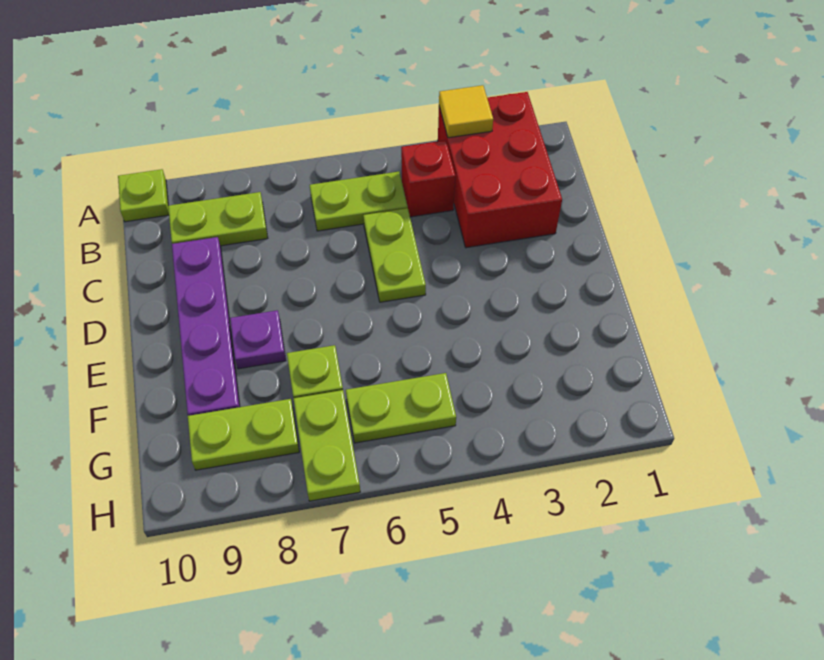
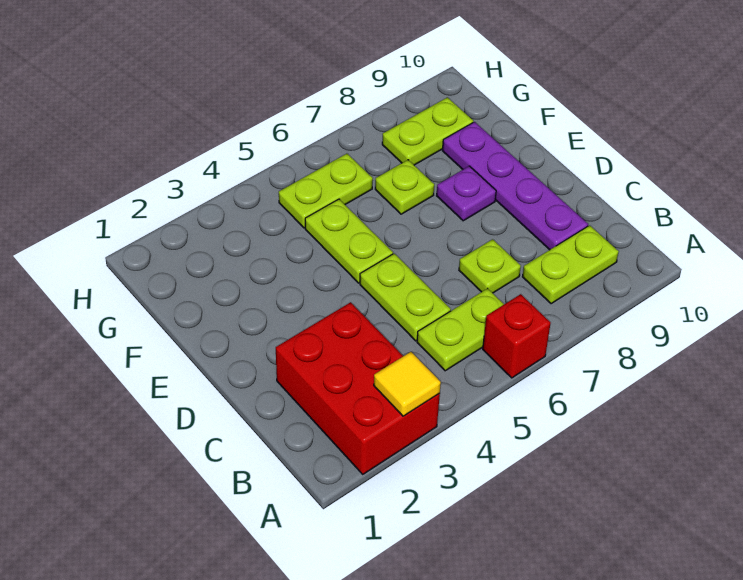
lime 1x1 plate [118,169,169,222] -> lime 1x1 plate moved to [459,239,521,293]
red 1x1 brick [401,140,455,217] -> red 1x1 brick moved to [483,294,551,378]
lime 1x2 plate [294,390,360,501] -> lime 1x2 plate moved to [305,199,393,283]

